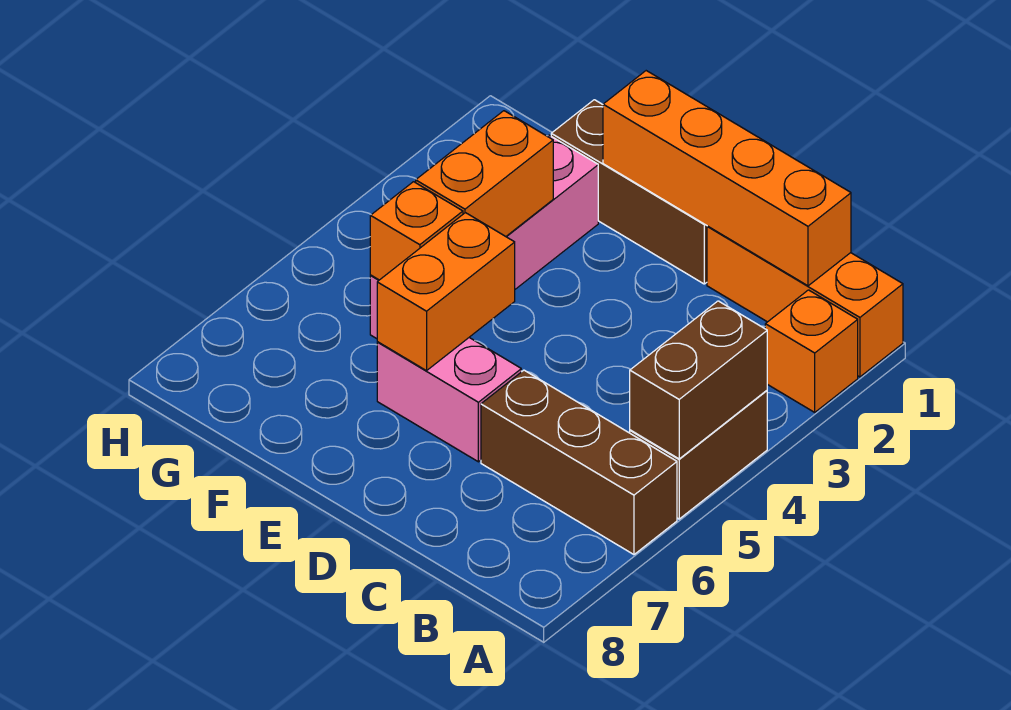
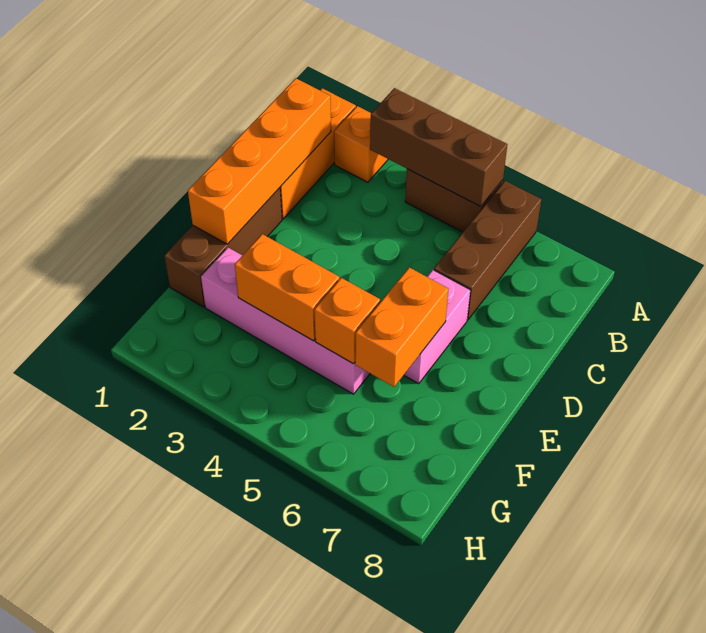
brown 1x2 brick [630,301,767,459] -> brown 1x3 brick [370,88,507,207]
orange 1x2 brick [377,213,515,371] -> orange 1x2 brick turned to [355,267,448,387]

